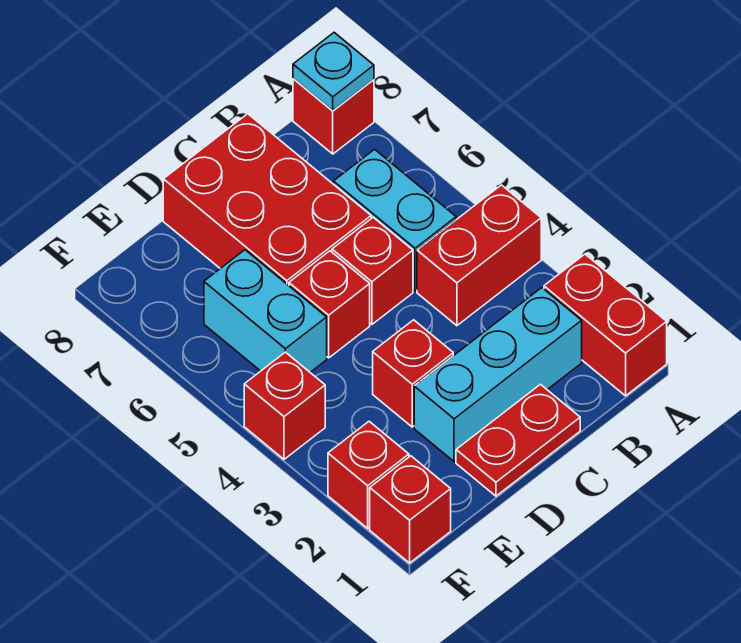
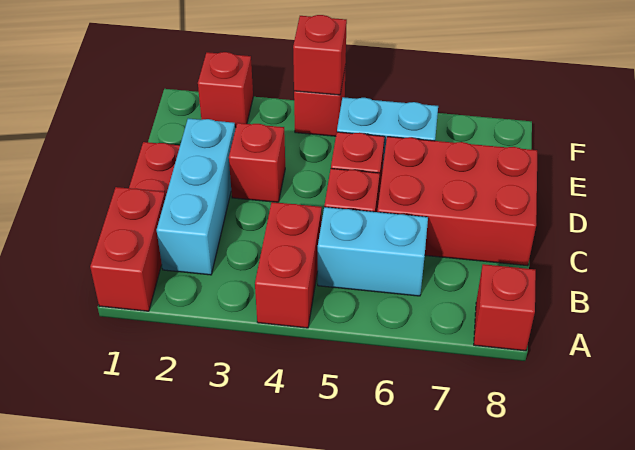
red 1x2 brick [544,254,667,396] -> red 1x2 brick turned to [90,187,166,311]
cyan 1x1 plate [293,33,374,111] -> none
red 1x1 brick [370,456,451,563] -> red 1x1 brick moved to [293,15,347,95]

